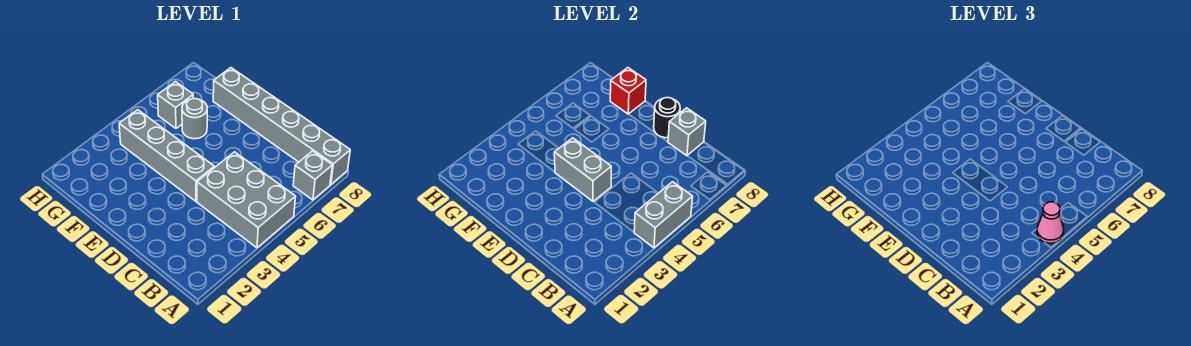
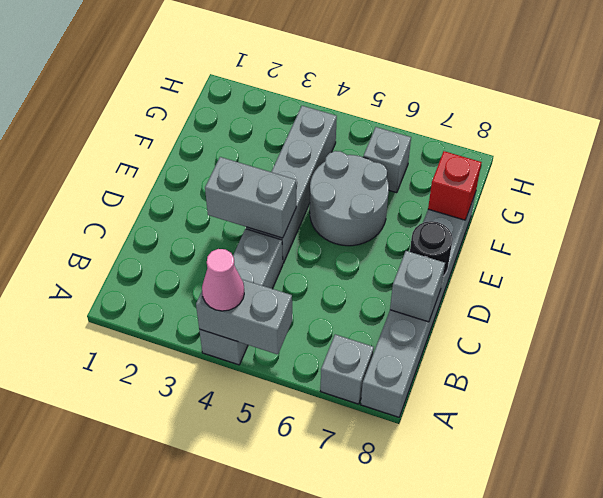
grey 2x3 brick [197,152,296,248] -> grey 1x3 brick [199,229,283,365]
grey 1x2 brick [554,138,611,201] -> grey 1x2 brick turned to [205,157,296,238]
grey 1x1 round brick [182,99,207,139] -> grey 2x2 round brick [310,151,389,246]

